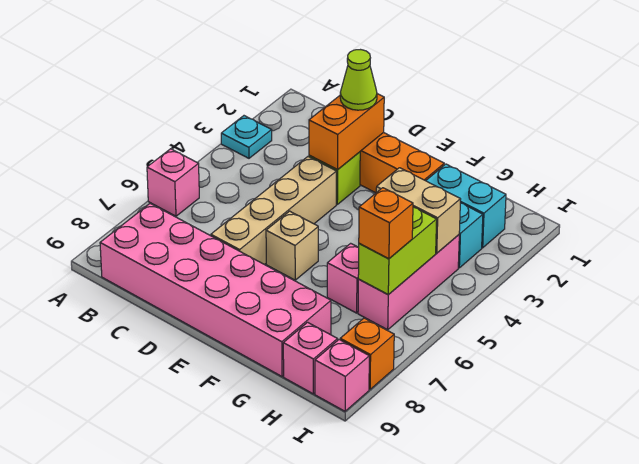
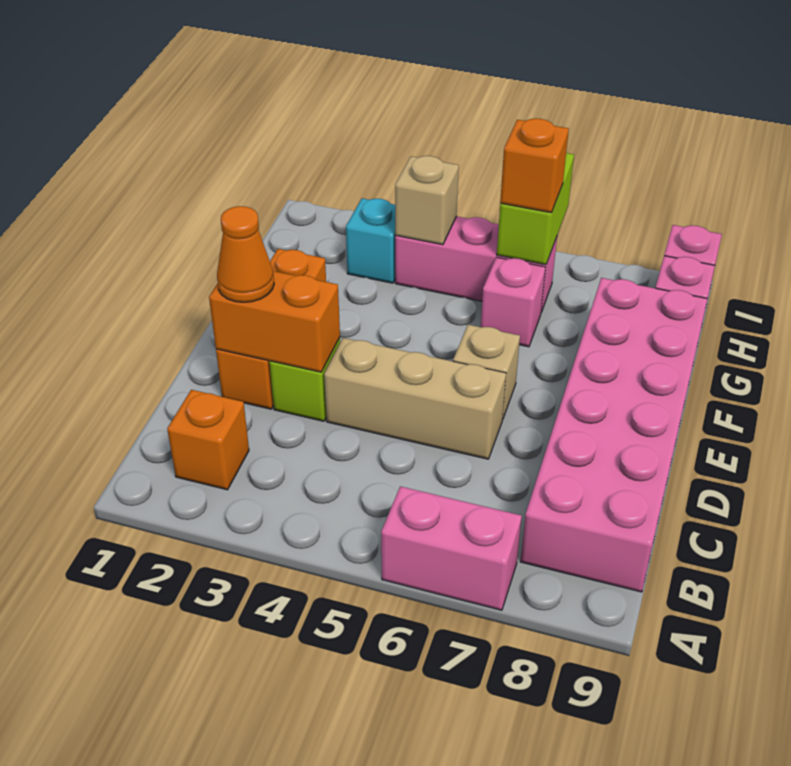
cyan 1x1 plate [221,116,272,158] -> none
pink 1x1 brick [147,149,199,216] -> pink 1x2 brick [381,486,522,610]
lime 1x1 cone [340,50,377,110] -> orange 1x1 cone [217,206,274,302]
tan 1x4 brick [211,157,336,265] -> tan 1x3 brick [324,338,506,459]
cyan 1x2 brick [426,164,506,248] -> none
tan 1x2 brick [376,168,461,253] -> tan 1x1 brick [395,156,459,245]
lime 1x2 brick [358,207,437,295] -> lime 1x2 brick turned to [497,153,574,265]
orange 1x1 brick [340,318,394,389] -> orange 1x1 brick moved to [167,390,249,490]

